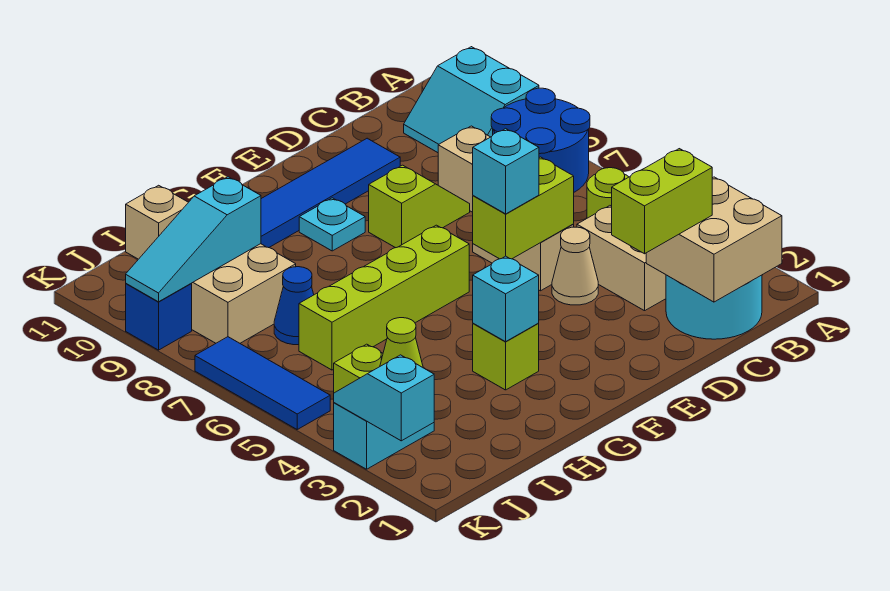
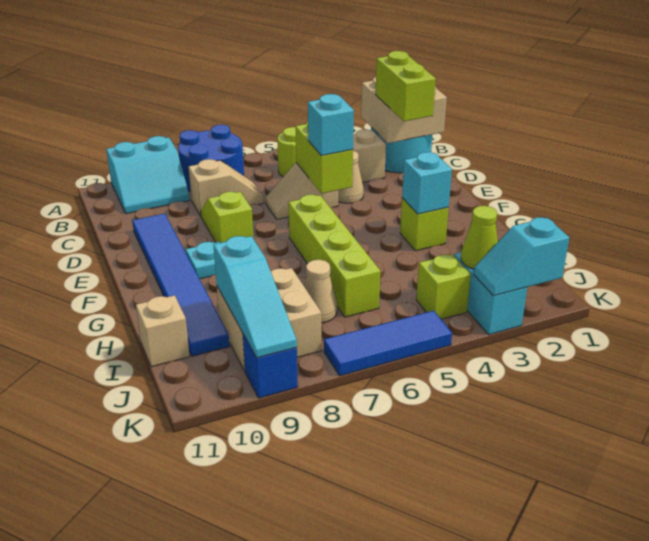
blue 1x1 cone [274,267,314,345] -> tan 1x1 cone [304,260,337,323]

